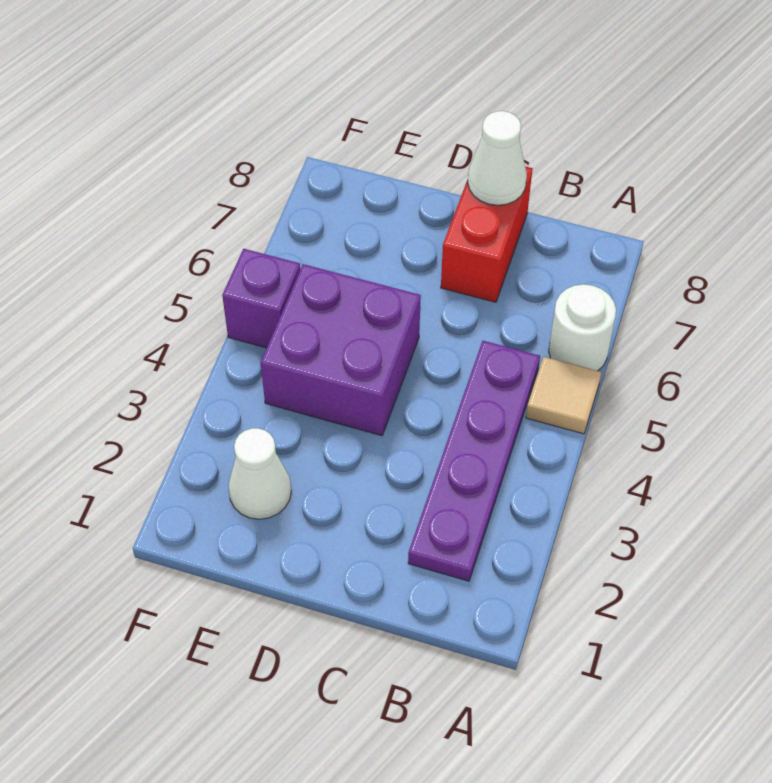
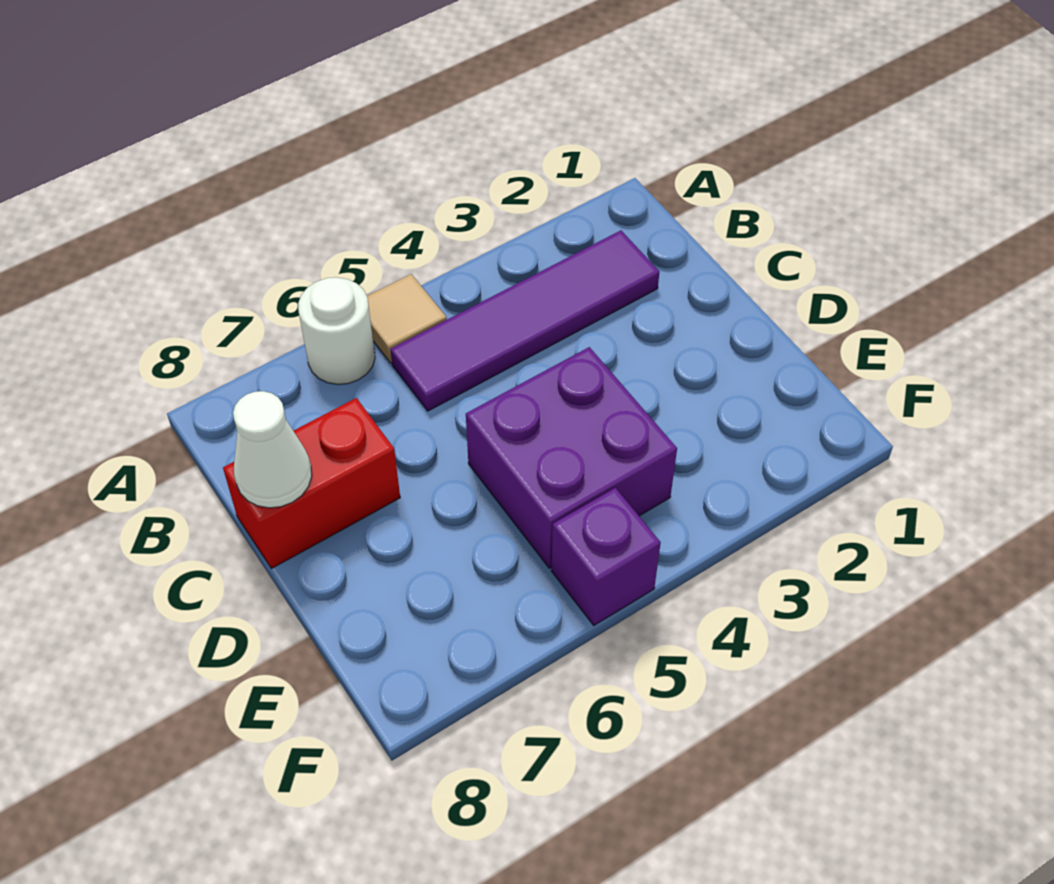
purple 1x4 plate [408,341,540,581] -> purple 1x4 tile [390,230,659,411]
white 1x1 cone [228,428,291,519] -> none

